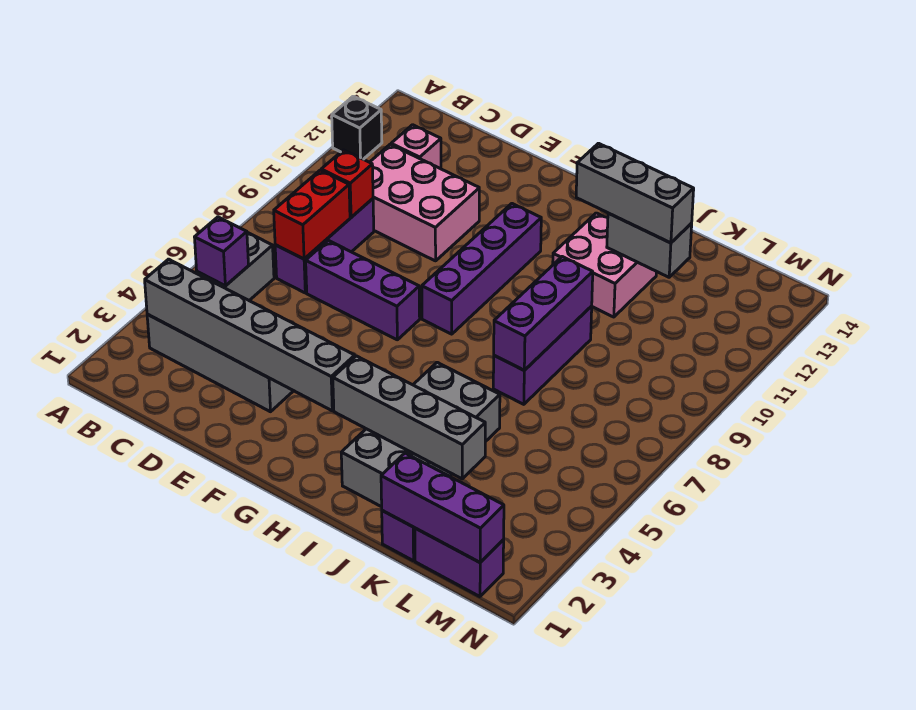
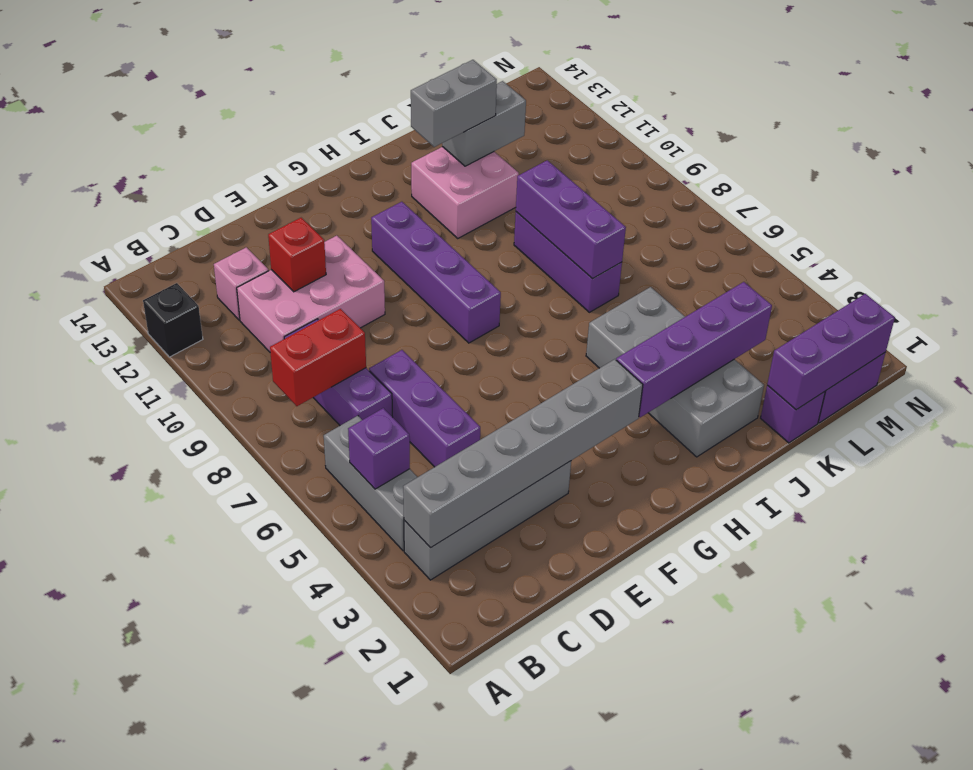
red 1x2 brick [274,170,350,259] -> red 1x2 brick turned to [270,309,366,406]
red 1x1 brick [321,150,373,217] -> red 1x1 brick moved to [268,218,326,292]
purple 1x3 brick [306,240,420,340] -> purple 1x3 brick turned to [369,350,480,467]
grey 1x4 brick [333,356,485,479] -> purple 1x4 brick [616,282,772,417]
grey 1x3 brick [576,143,694,243] -> grey 1x2 brick [411,60,497,147]

